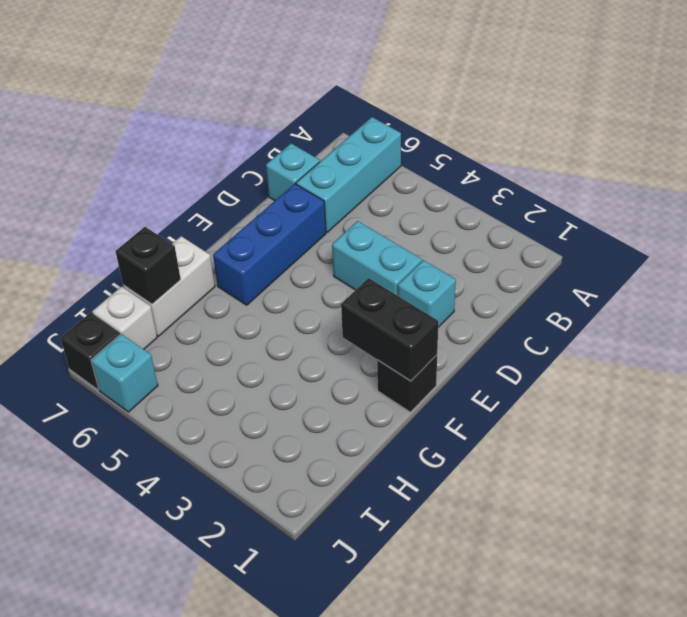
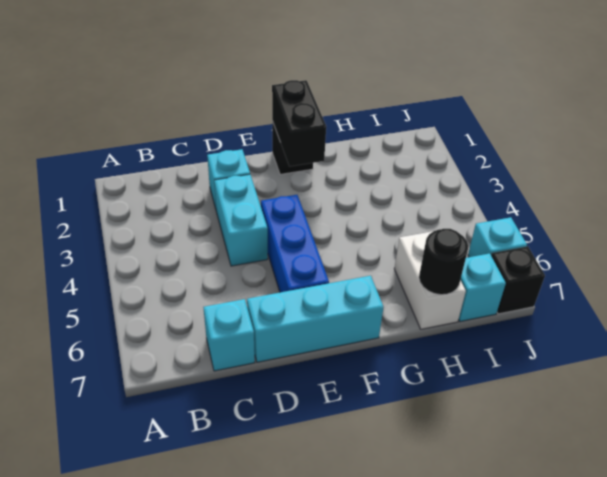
cyan 1x3 brick [296,117,401,232] -> cyan 1x3 brick moved to [247,276,384,362]
blue 1x3 brick [213,184,326,305] -> blue 1x3 brick turned to [261,195,329,292]
white 1x2 brick [123,236,215,336] -> white 1x2 brick turned to [394,231,466,329]
black 1x1 brick [115,227,181,304] -> black 1x1 round brick [419,229,468,295]
white 1x1 brick [92,286,157,349] -> cyan 1x1 brick [459,253,506,322]

